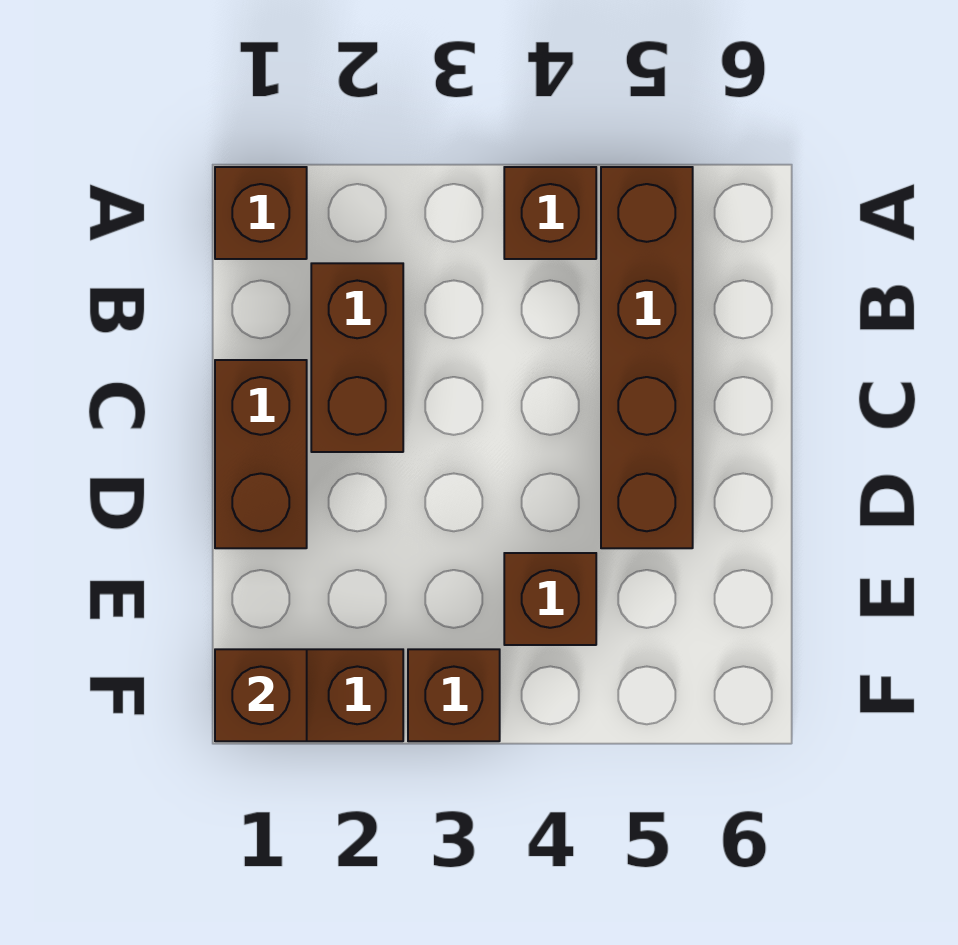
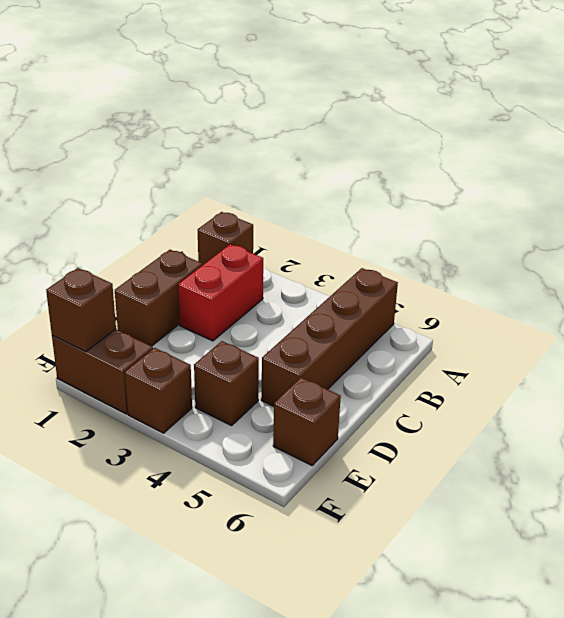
brown 1x1 brick [504,167,596,259] -> brown 1x1 brick moved to [273,378,341,465]
brown 1x2 brick [311,263,403,452] -> red 1x2 brick [178,244,263,341]

